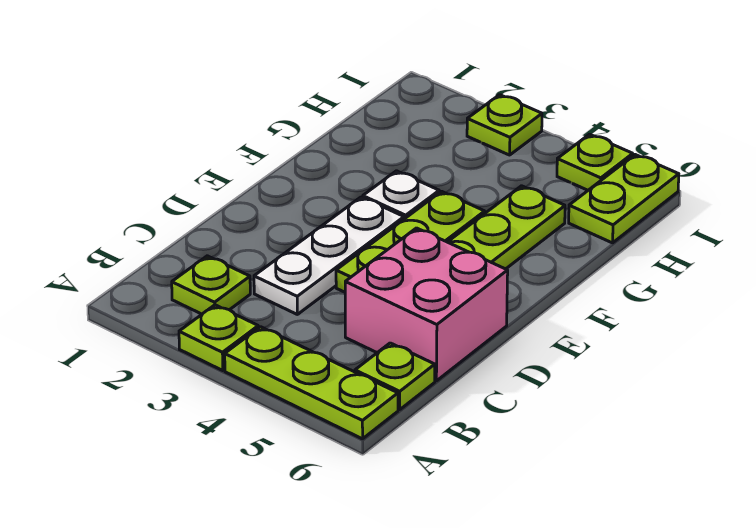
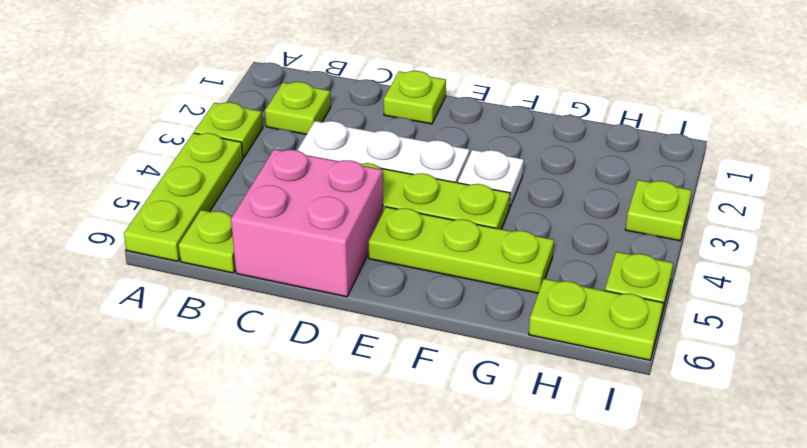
none -> lime 1x1 plate [384,71,446,124]

